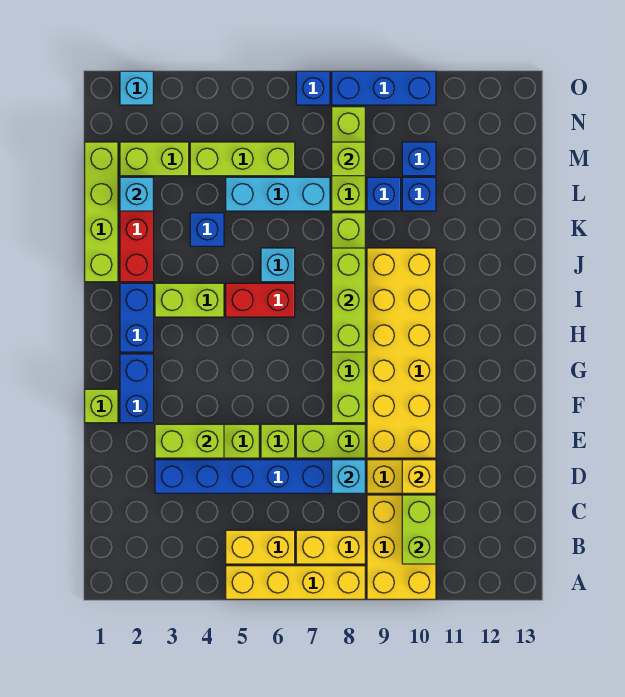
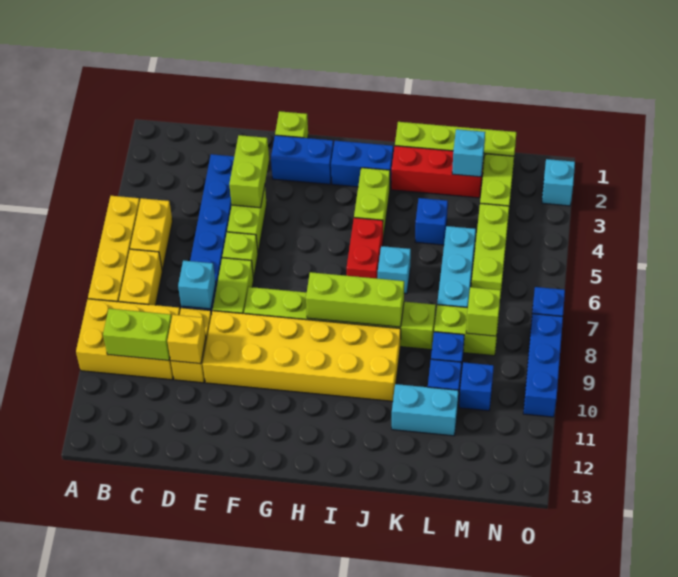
none -> cyan 1x2 brick [392,384,458,436]
lime 1x3 brick [332,107,365,211] -> lime 1x2 brick [434,305,498,356]

